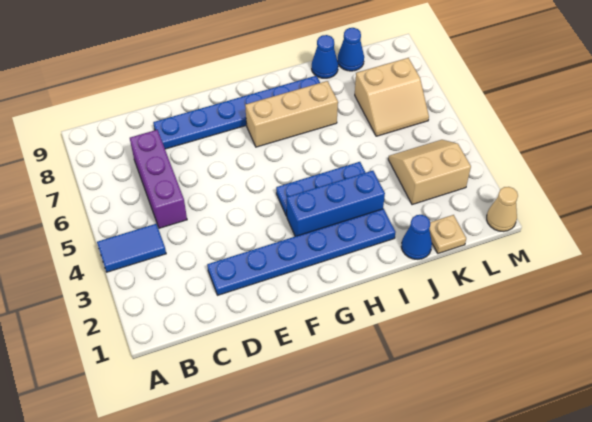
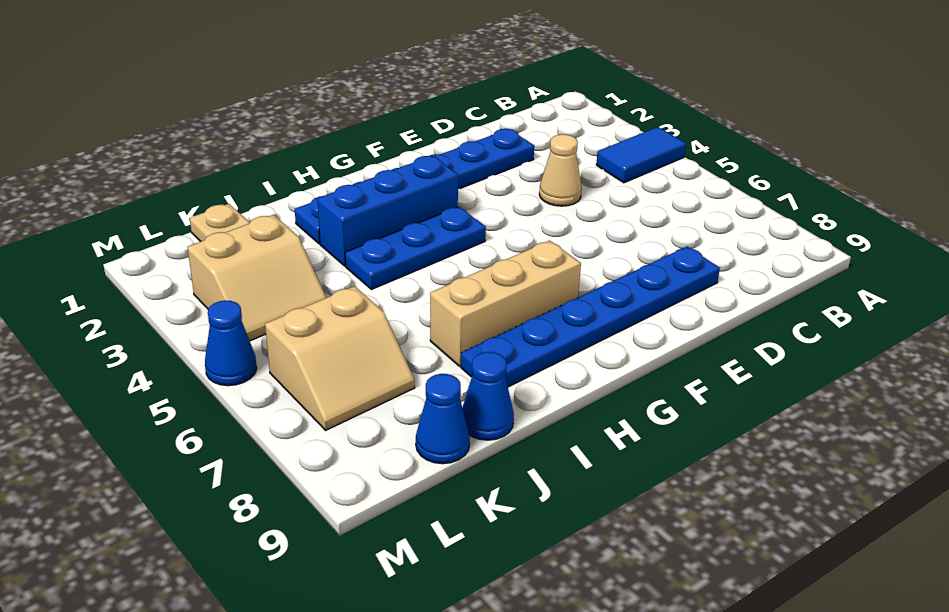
purple 1x3 brick [130,130,187,228] -> none
blue 1x1 cone [401,215,432,259] -> blue 1x1 cone moved to [205,300,257,386]
tan 2x2 slope [355,58,429,136] -> tan 2x2 slope turned to [265,286,415,430]
tan 1x1 cone [487,187,518,231] -> tan 1x1 cone moved to [539,134,582,206]

